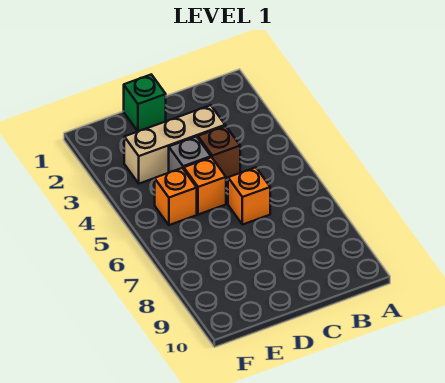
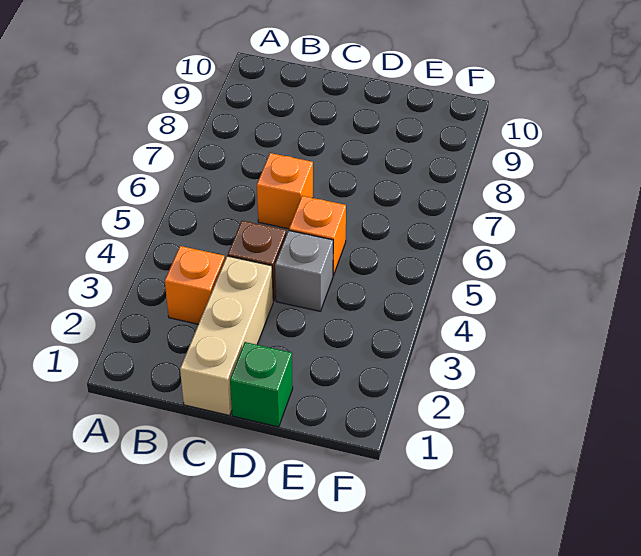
tan 1x3 brick [124,105,225,184] -> tan 1x3 brick turned to [180,256,273,416]
orange 1x1 brick [155,168,197,225] -> orange 1x1 brick moved to [165,246,225,324]

